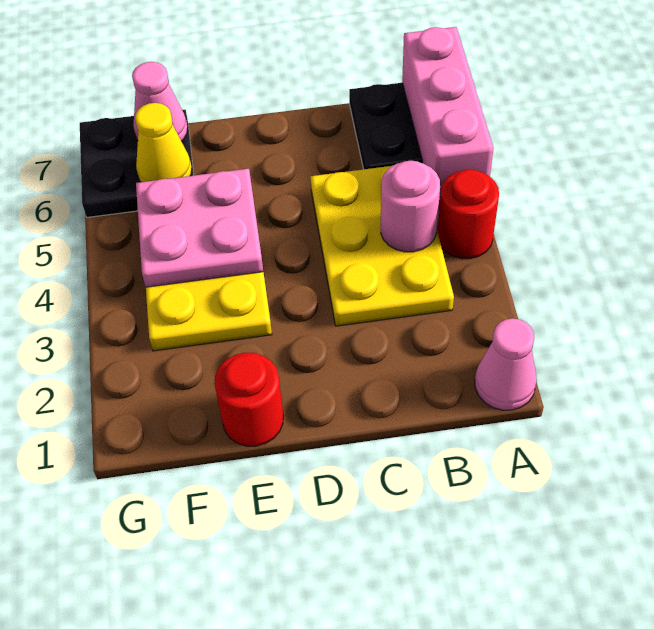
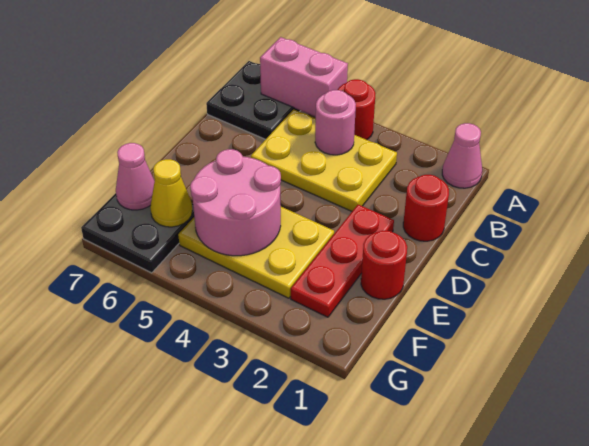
pink 1x3 brick [402,27,494,202] -> pink 1x2 brick [260,37,348,117]
none -> red 1x1 round brick [403,175,449,241]
none -> red 1x3 plate [291,205,394,317]
pink 2x2 plate [136,169,263,287] -> pink 2x2 round brick [190,149,281,256]

